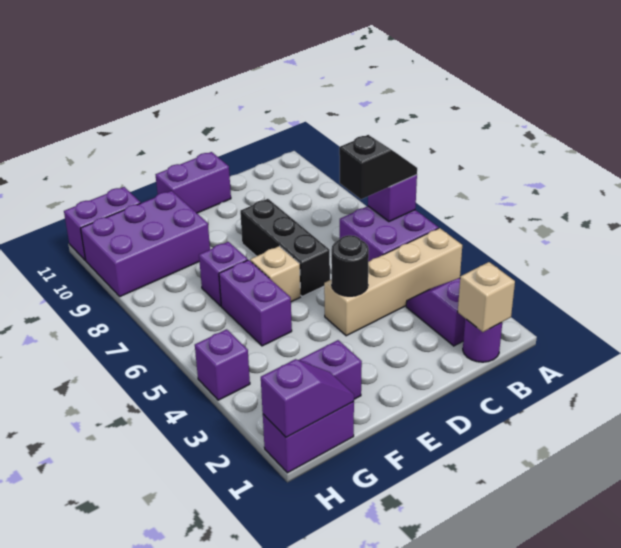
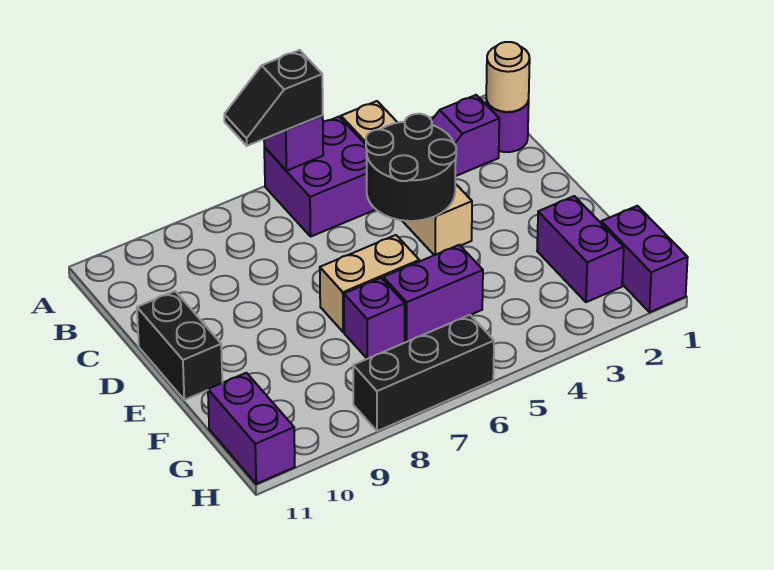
black 1x2 slope [339,135,417,199] -> black 1x2 slope turned to [224,50,323,146]
tan 1x1 brick [458,262,515,332] -> tan 1x1 round brick [486,42,530,112]
black 1x1 round brick [331,235,369,296] -> black 2x2 round brick [366,114,456,221]
black 1x3 brick [240,199,330,296] -> black 1x3 brick moved to [353,315,494,431]
purple 1x2 brick [156,152,231,213] -> black 1x2 brick [137,291,222,400]
tan 1x1 brick [250,246,301,302] -> tan 1x2 brick [320,235,419,332]
purple 2x3 brick [81,191,210,296] -> none
purple 1x2 slope [261,359,354,437] -> none
purple 1x1 brick [195,329,250,400] -> none

